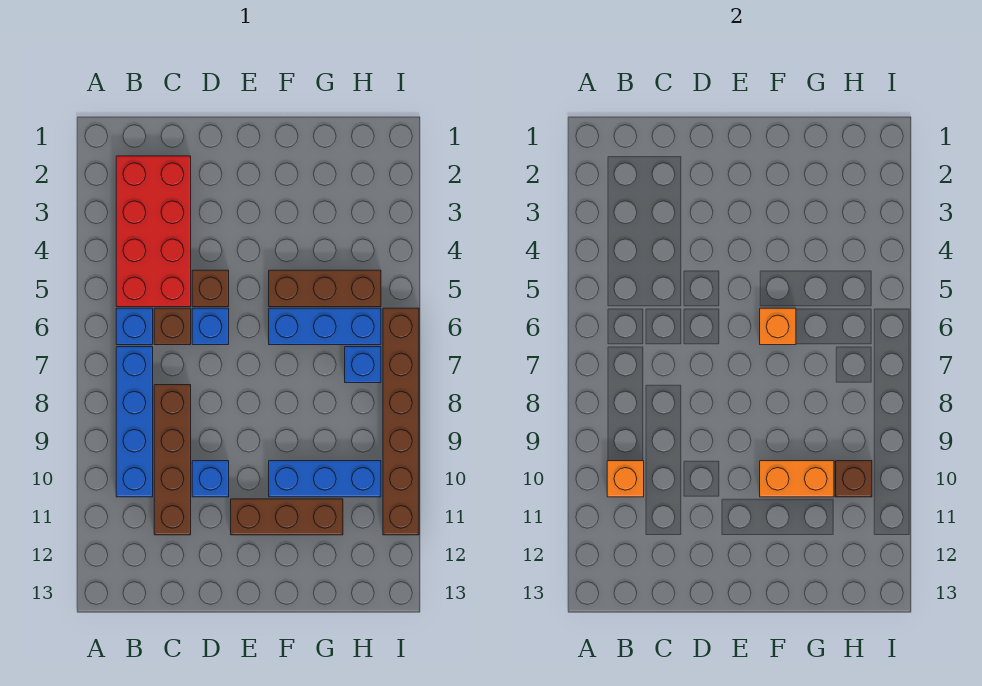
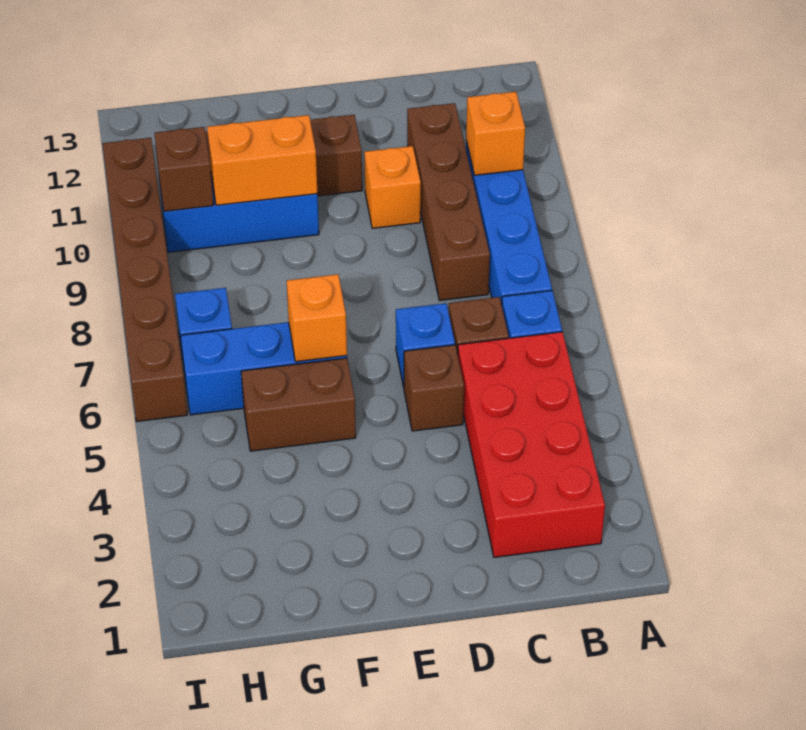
blue 1x1 brick [192,461,229,497] -> orange 1x1 brick [364,146,421,228]
brown 1x3 brick [269,270,381,307] -> brown 1x2 brick [241,358,356,451]

